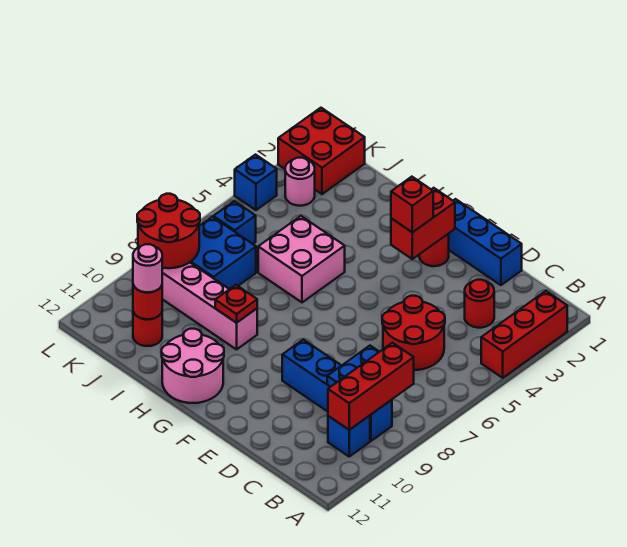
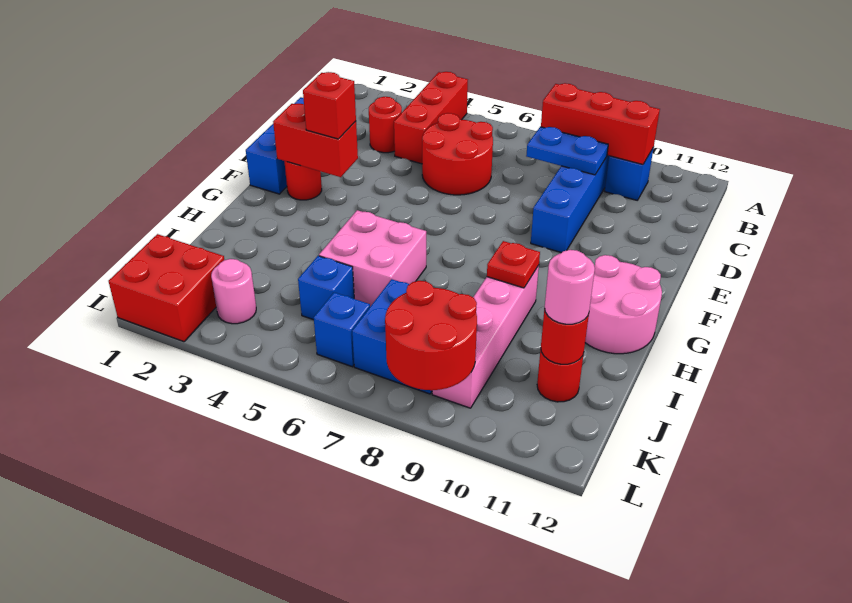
red 1x3 brick [481,291,567,378] -> red 1x3 brick turned to [394,72,468,164]
blue 1x1 brick [235,155,277,210] -> blue 1x1 brick moved to [298,256,354,320]

